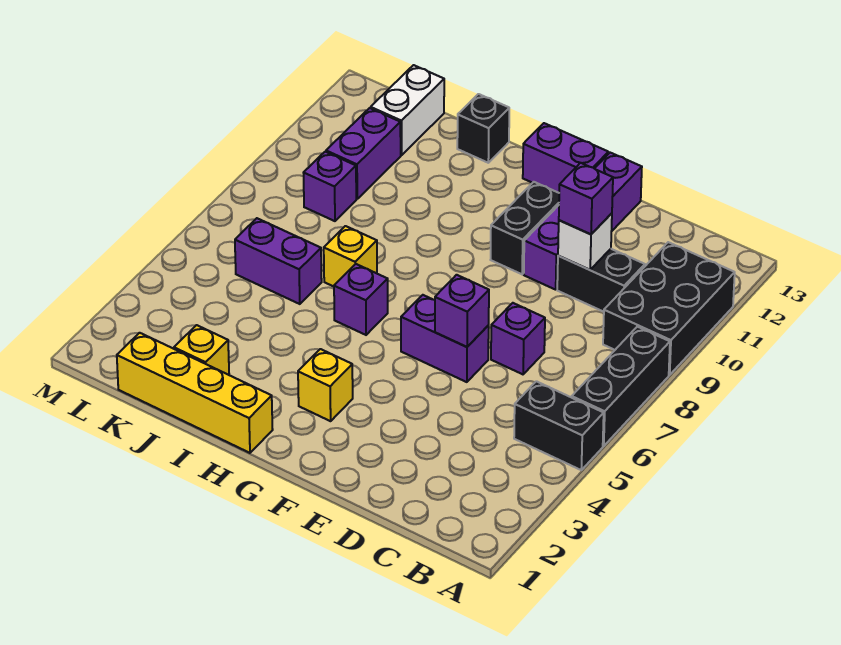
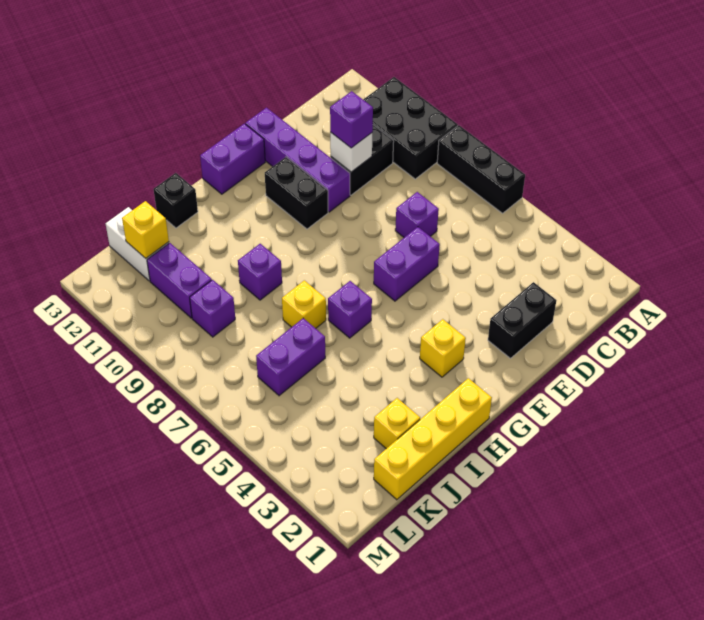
black 1x2 brick [514,381,604,470] -> black 1x2 brick moved to [488,282,557,358]
purple 1x1 brick [435,275,489,347] -> purple 1x1 brick moved to [238,244,282,300]
none -> yellow 1x1 brick [122,201,169,258]

